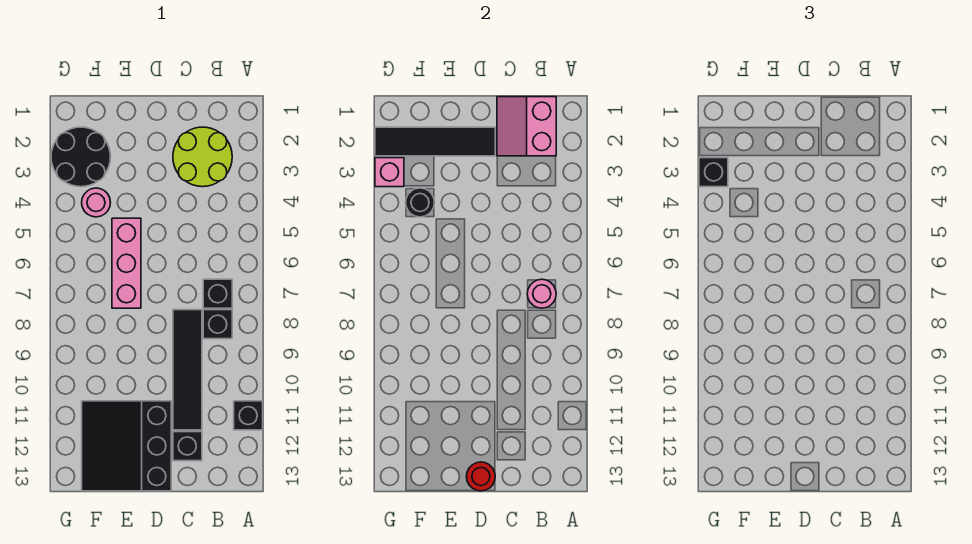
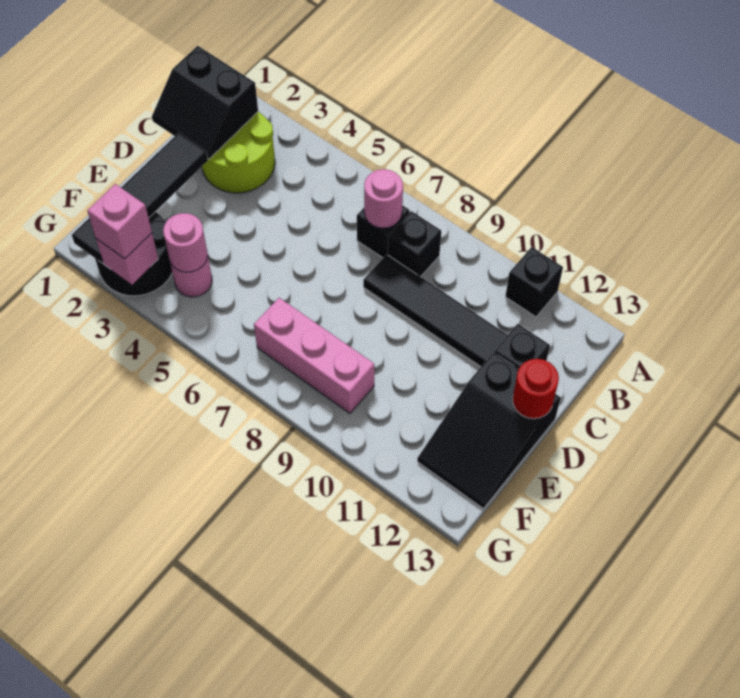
pink 2x2 slope [497,97,556,156] -> black 2x2 slope [152,46,258,159]
black 3x3 slope [82,401,171,491] -> black 2x3 slope [417,353,561,509]
pink 1x3 brick [112,218,141,308] -> pink 1x3 brick moved to [254,298,374,413]
black 1x1 round brick [406,188,435,217] -> pink 1x1 round brick [163,213,208,272]
black 1x1 brick [699,158,728,187] -> pink 1x1 brick [87,184,152,259]

